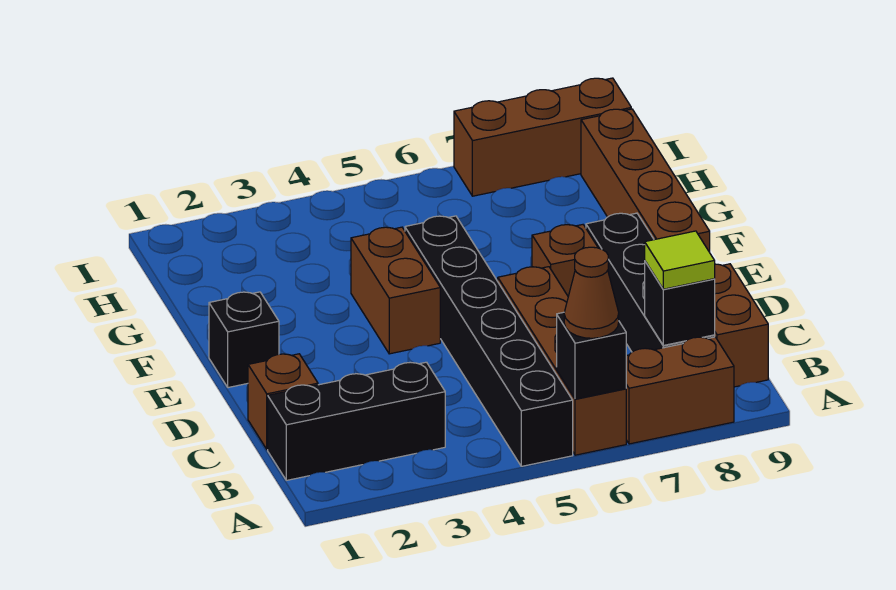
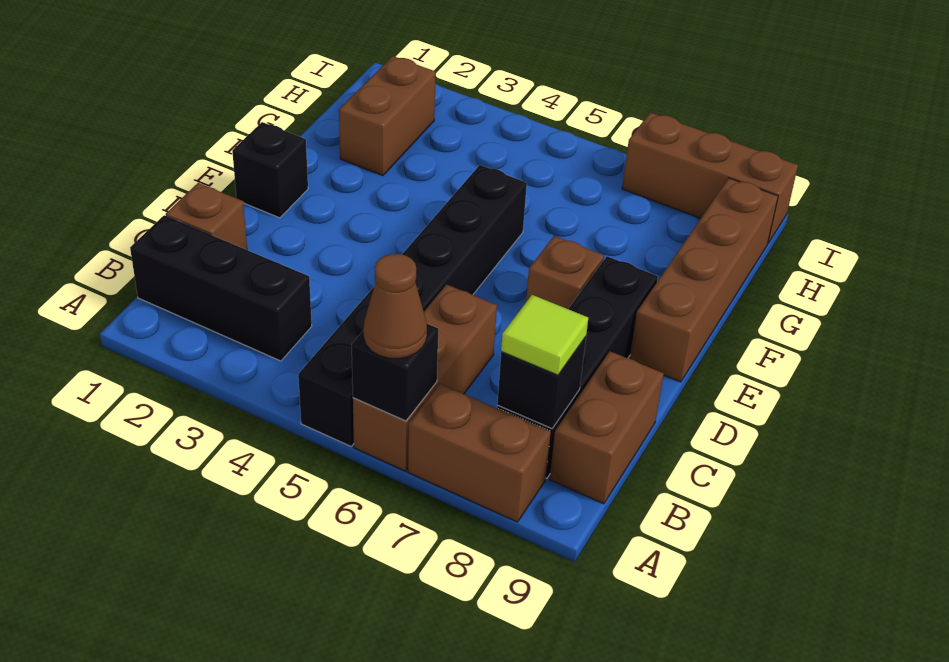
brown 1x4 brick [498,267,626,455] -> brown 1x3 brick [353,284,497,471]
brown 1x2 brick [351,227,440,354] -> brown 1x2 brick moved to [339,56,436,176]

